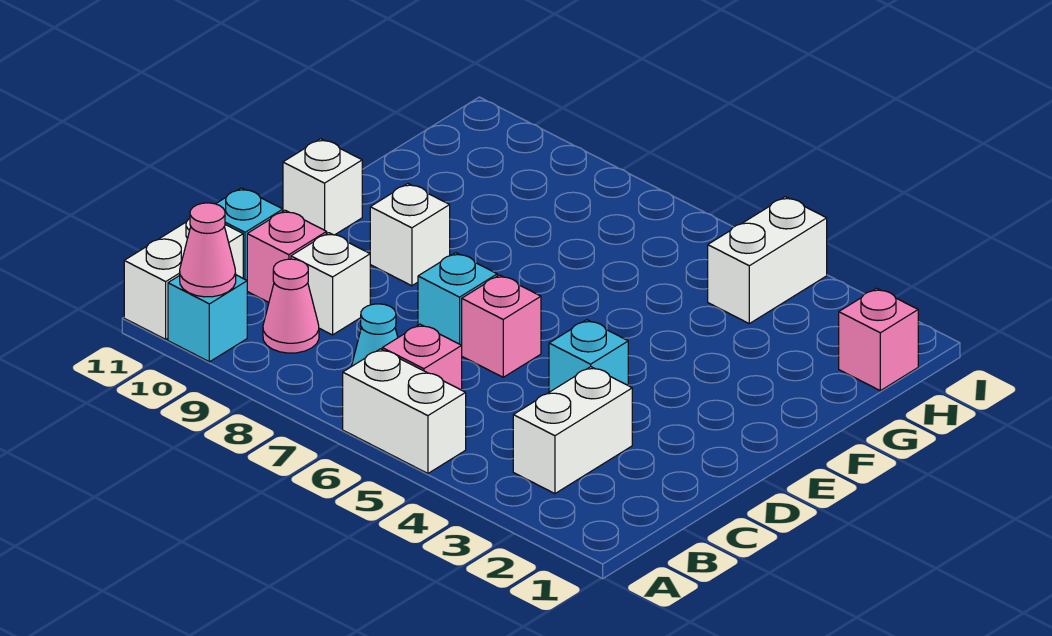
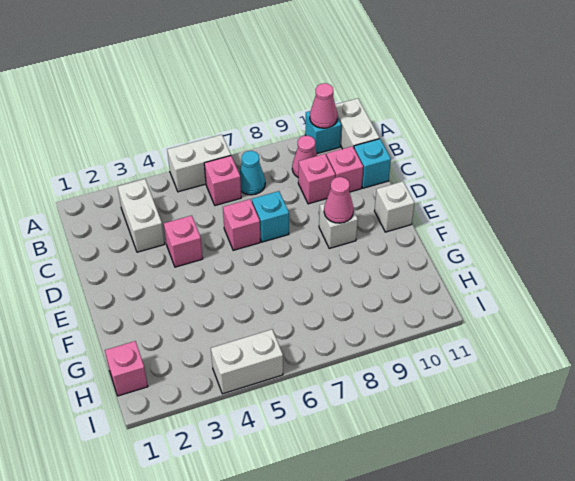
white 1x1 brick [291,233,370,335] -> pink 1x1 brick [298,154,335,204]
cyan 1x1 brick [549,320,628,392] -> pink 1x1 brick [164,216,203,267]
none -> pink 1x1 cone [324,177,354,223]
white 1x2 brick [708,197,827,324] -> white 1x2 brick turned to [211,329,283,394]

